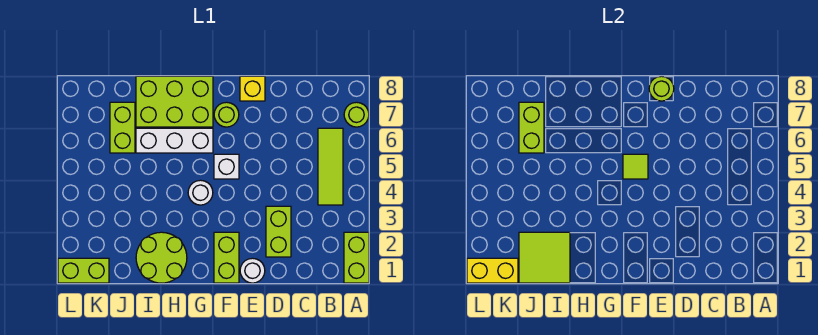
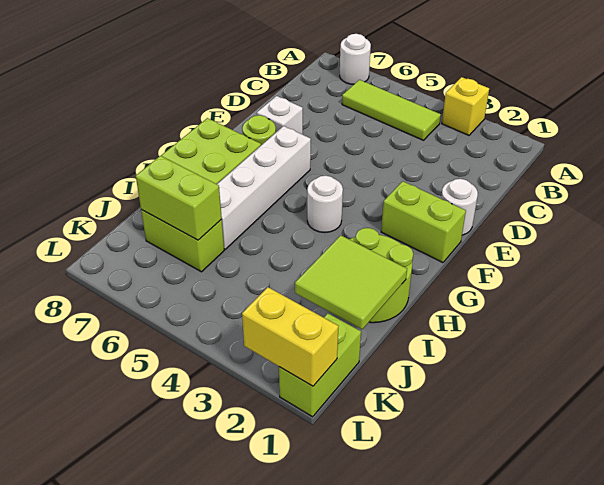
lime 1x2 brick [344,232,369,283] -> none
lime 1x1 round brick [344,102,369,127] -> white 1x1 round brick [340,34,371,84]
lime 1x2 brick [266,206,291,257] -> none
yellow 1x1 brick [240,76,265,101] -> yellow 1x1 brick moved to [442,77,489,135]
lime 1x1 round brick [649,76,674,101] -> none
white 1x1 brick [214,154,239,179] -> white 1x1 brick moved to [257,96,303,134]
lime 1x1 tile [623,154,648,179] -> none
white 1x3 brick [136,128,213,153] -> white 1x4 brick [217,126,311,249]
yellow 1x2 brick [467,258,518,283] -> yellow 1x2 brick turned to [242,287,338,386]

